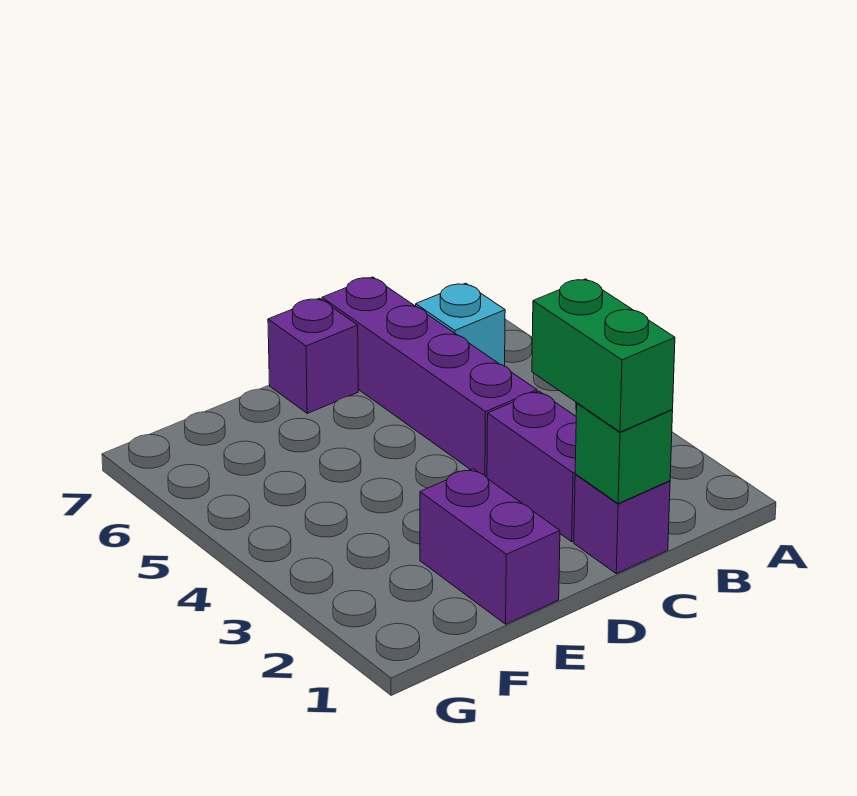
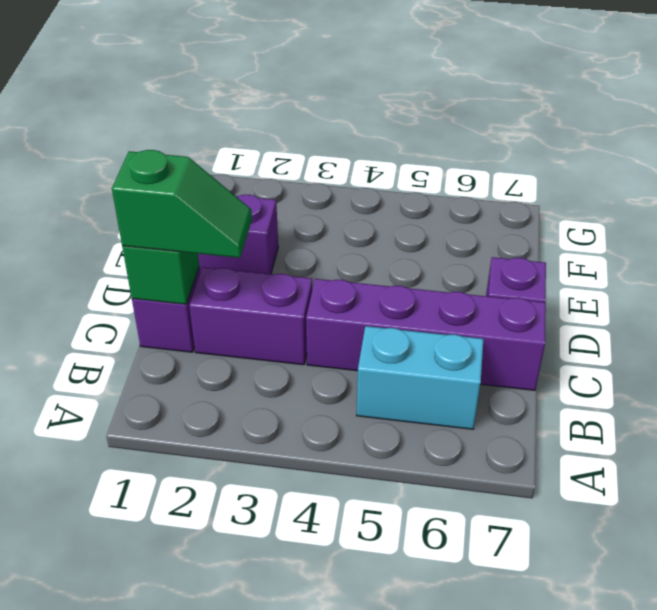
cyan 1x1 brick [416,283,505,366] -> cyan 1x2 brick [357,326,483,429]
green 1x2 brick [532,279,675,432] -> green 1x2 slope [112,150,252,258]

